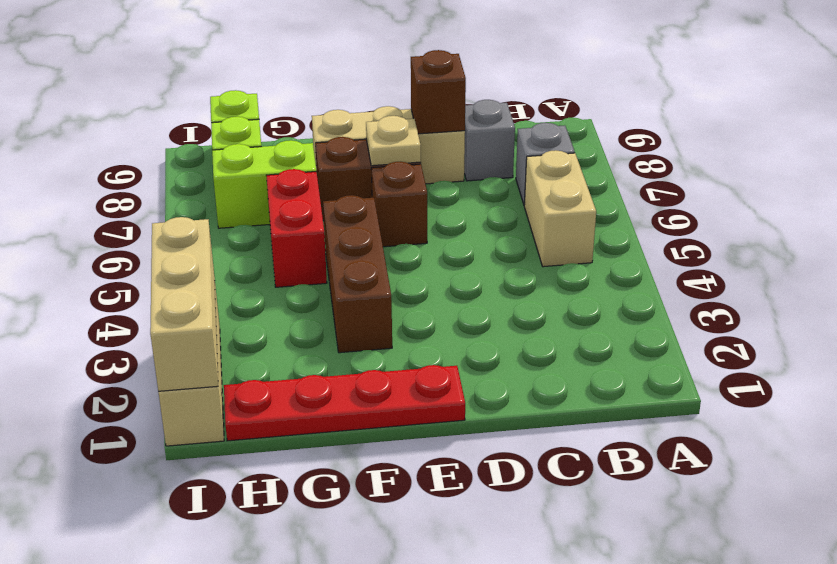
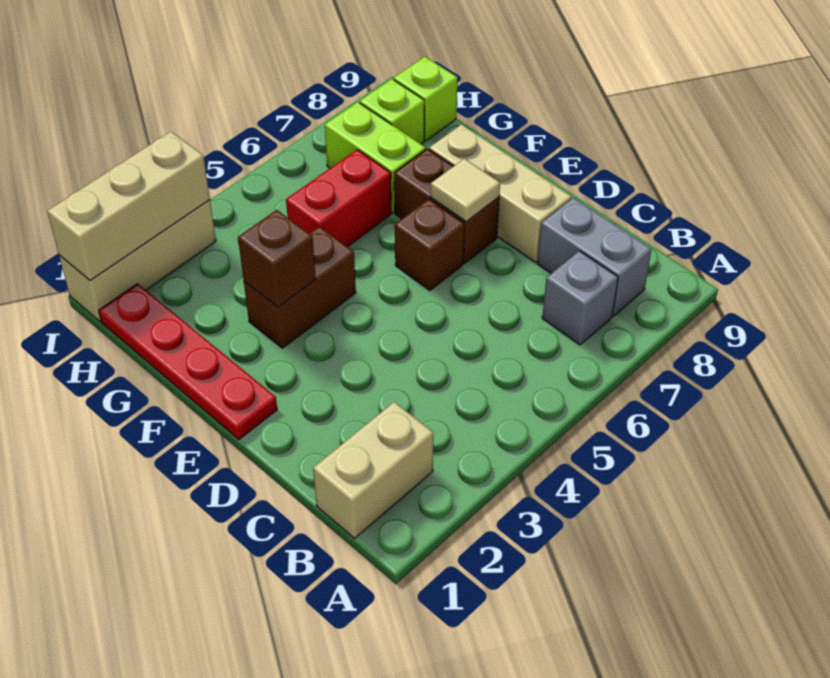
tan 1x2 brick [524,150,596,267] -> tan 1x2 brick moved to [313,402,433,538]
grey 1x1 brick [464,100,515,181] -> grey 1x2 brick [538,198,652,316]
brown 1x1 brick [411,50,466,134] -> brown 1x1 brick moved to [238,210,316,307]
tan 1x1 plate [366,116,421,166] -> tan 1x1 tile [431,159,500,222]
brown 1x3 brick [323,195,392,353] -> brown 1x2 brick [244,226,356,348]

